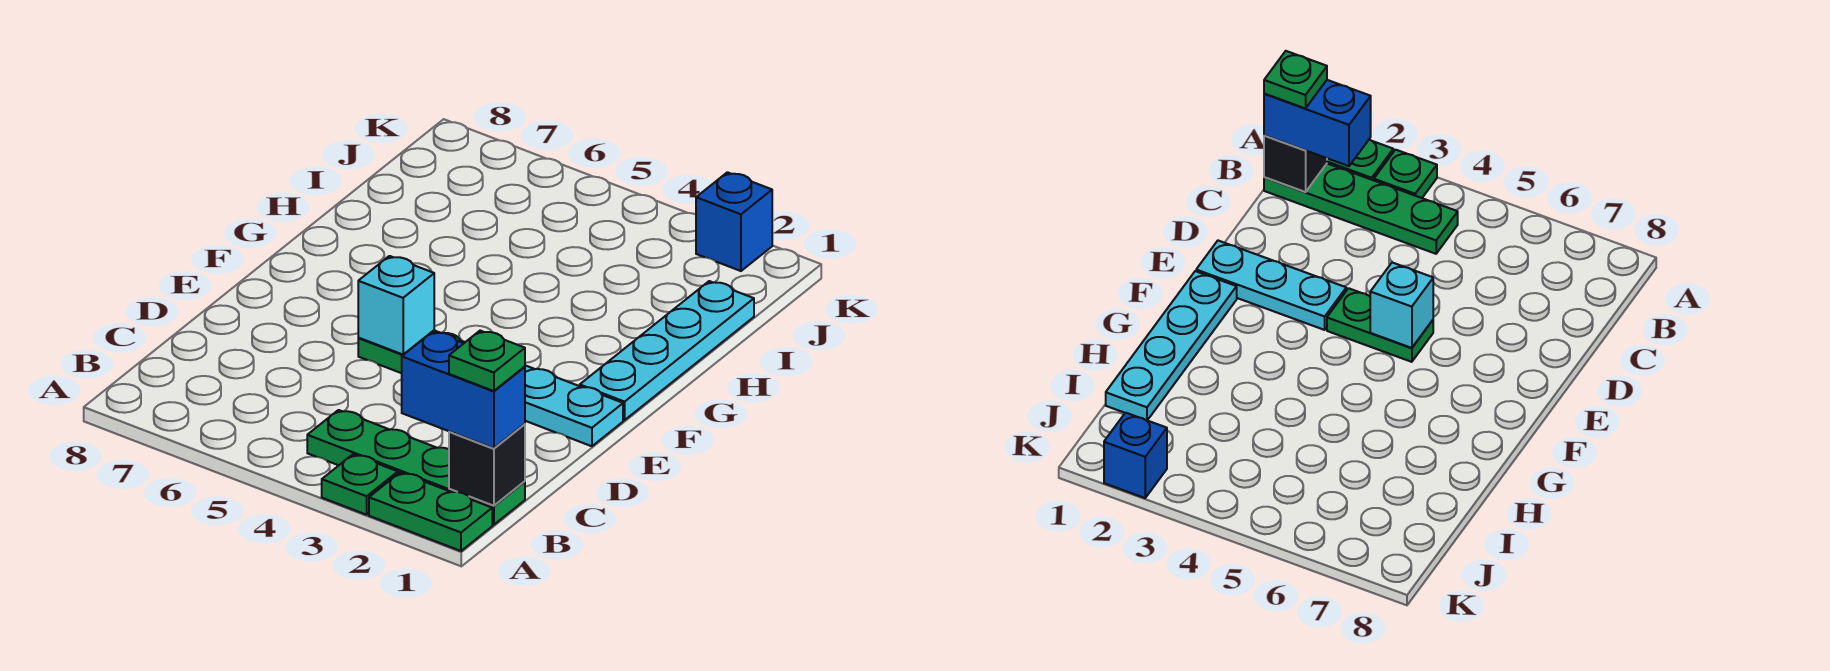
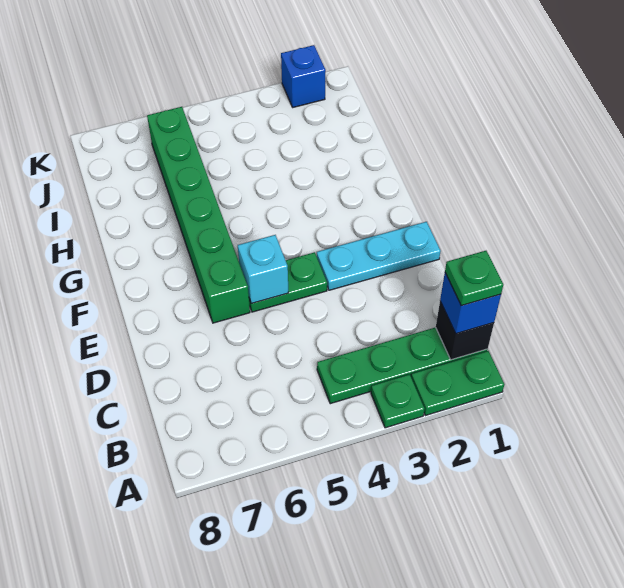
blue 1x2 brick [402,332,525,448] -> blue 1x1 brick [440,273,501,334]
none -> green 1x6 brick [147,107,250,323]
cyan 1x4 plate [580,281,754,420] -> none

